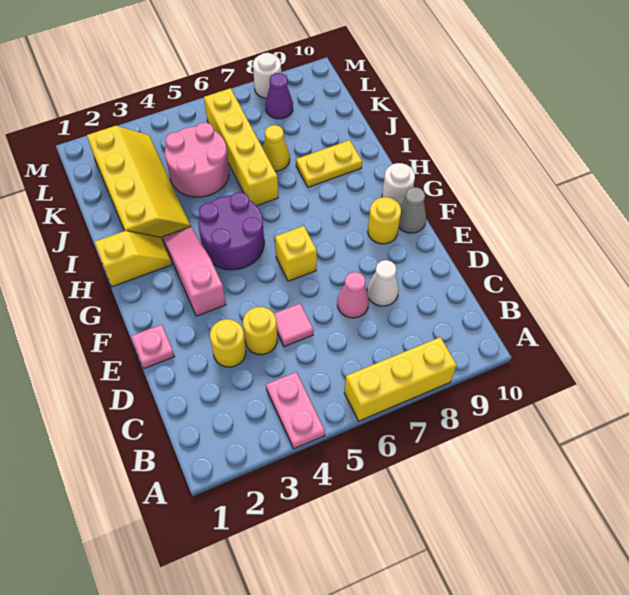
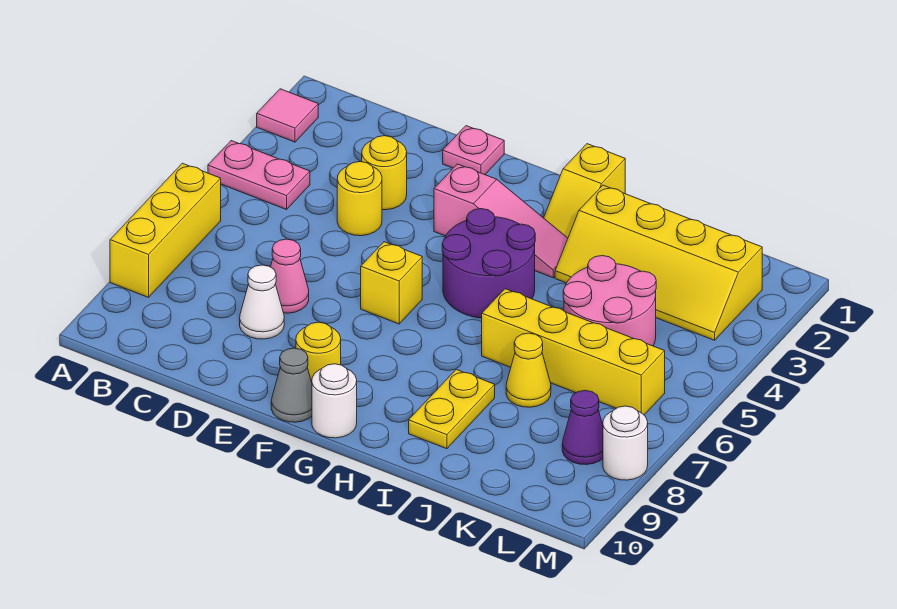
pink 1x1 tile [274,304,314,347] -> pink 1x1 tile moved to [257,89,318,142]

